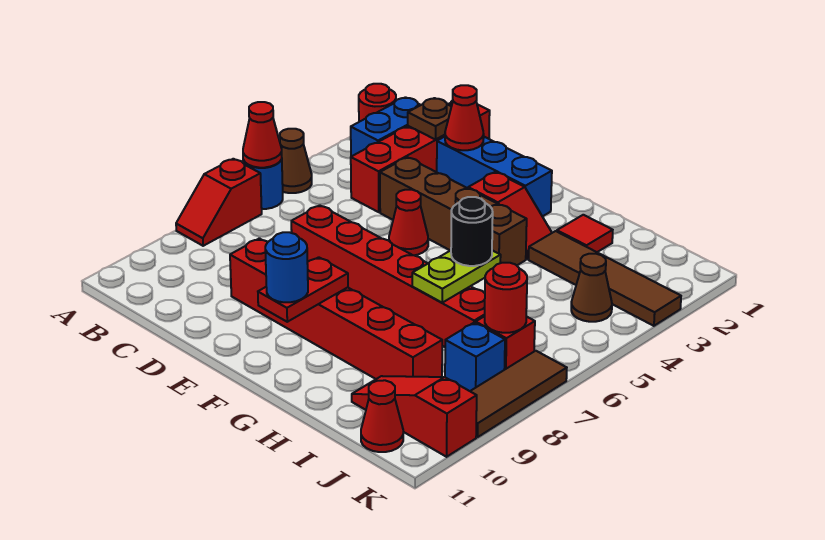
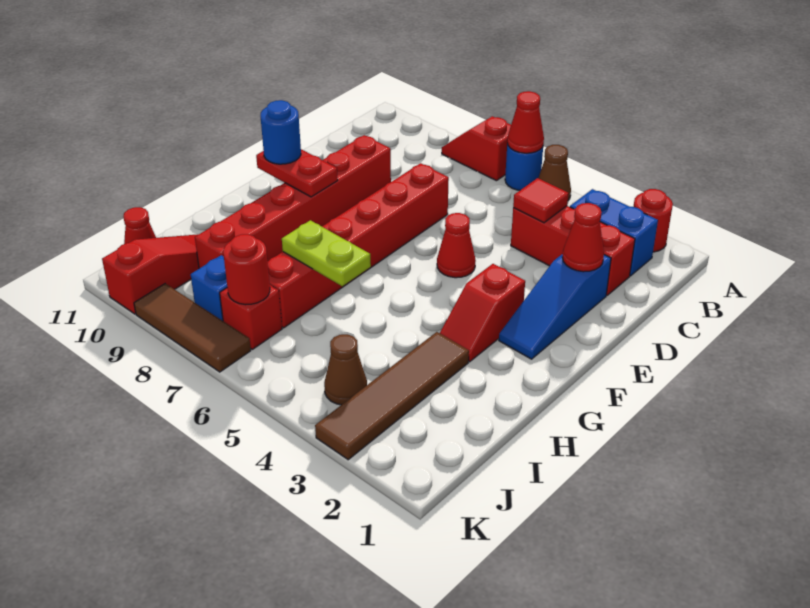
red 1x4 brick [351,100,490,212] -> red 1x3 brick [511,206,635,295]
brown 1x1 plate [408,98,451,140] -> none
blue 1x3 brick [437,137,552,217] -> blue 1x3 slope [499,254,611,359]
brown 1x4 brick [380,157,527,265] -> none
red 1x1 tile [557,215,613,252] -> red 1x1 tile moved to [513,178,569,223]
black 1x1 round brick [451,197,493,266] -> none

